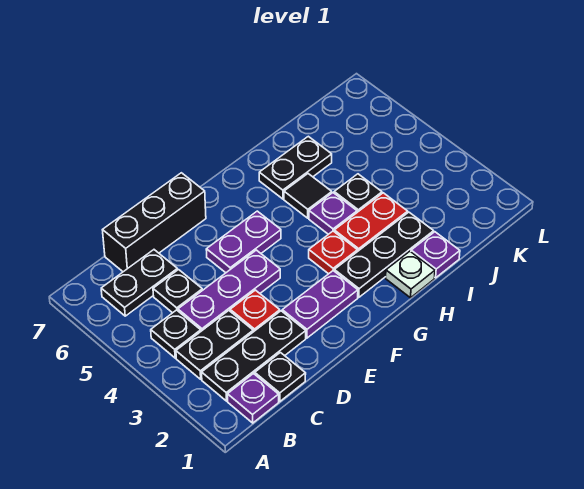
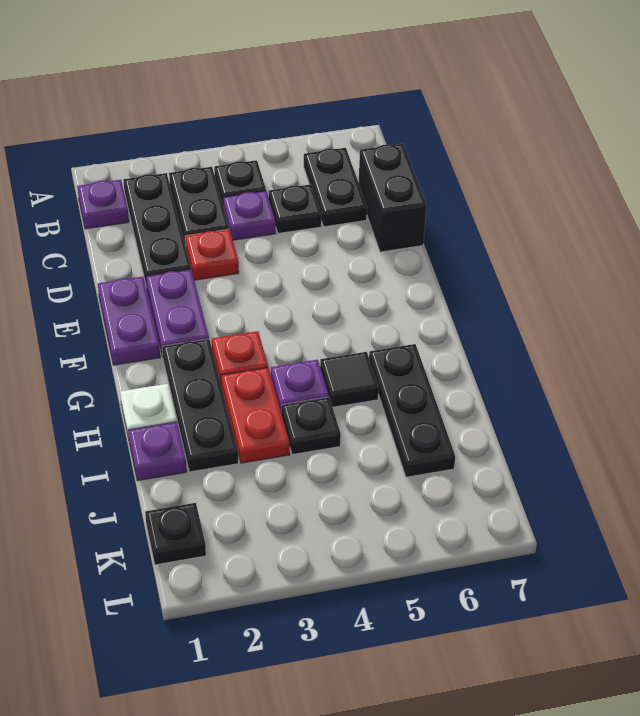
black 1x1 plate [255,353,306,401] -> black 1x1 plate moved to [145,503,206,565]
purple 1x3 plate [178,250,280,331] -> purple 1x1 plate [223,191,276,240]
black 1x3 brick [103,173,206,272] -> black 1x2 brick [359,144,427,252]
purple 1x2 plate [206,211,281,273] -> purple 1x2 plate moved to [98,277,160,365]
black 1x2 plate [259,136,332,199] -> black 1x3 plate [369,344,455,477]

